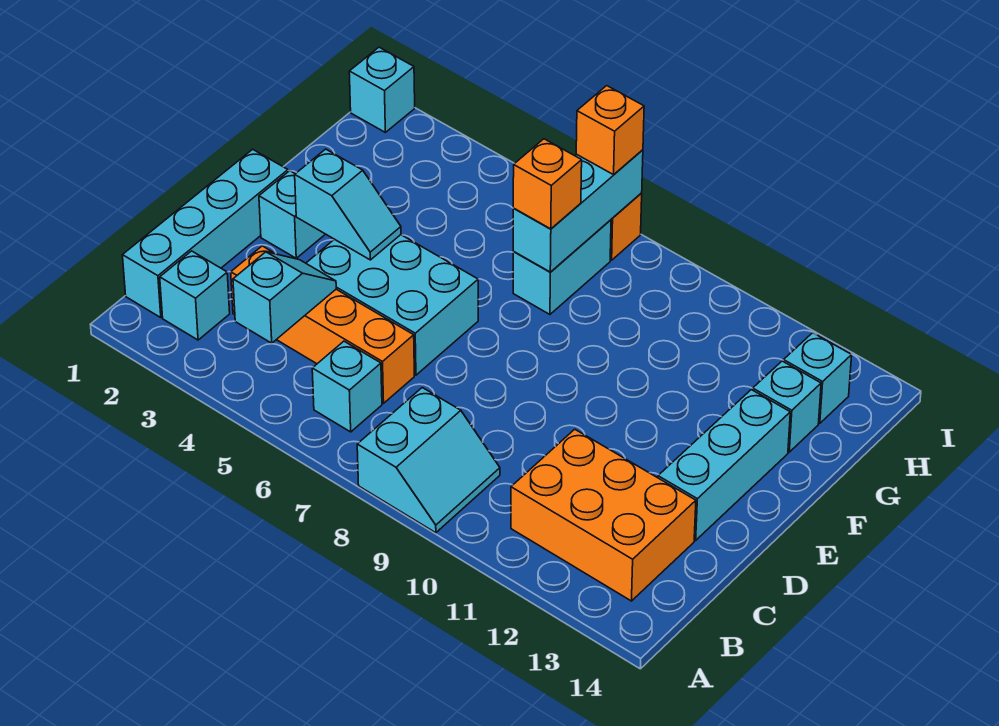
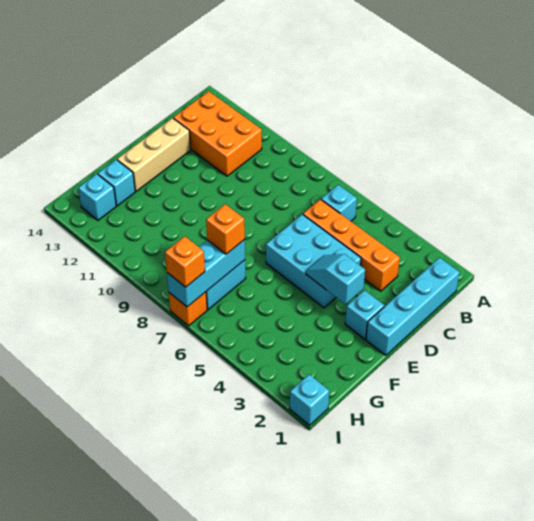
cyan 2x2 slope [357,388,500,533] -> none
cyan 1x1 brick [160,251,230,340] -> none
cyan 1x2 slope [233,252,336,343] -> none
cyan 1x3 brick [658,390,790,540] -> tan 1x3 brick [117,118,191,191]

